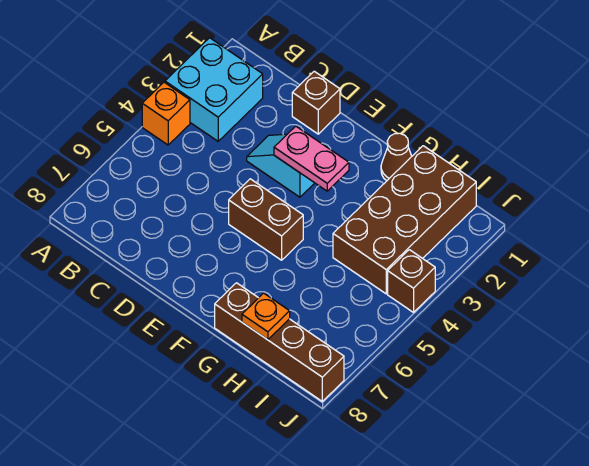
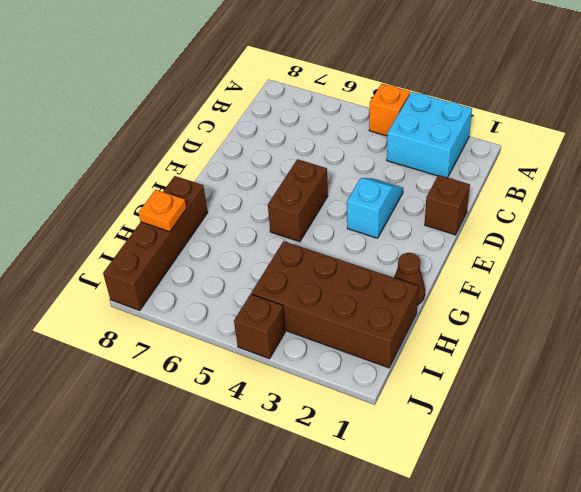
pink 1x2 plate [274,126,349,191] -> none

